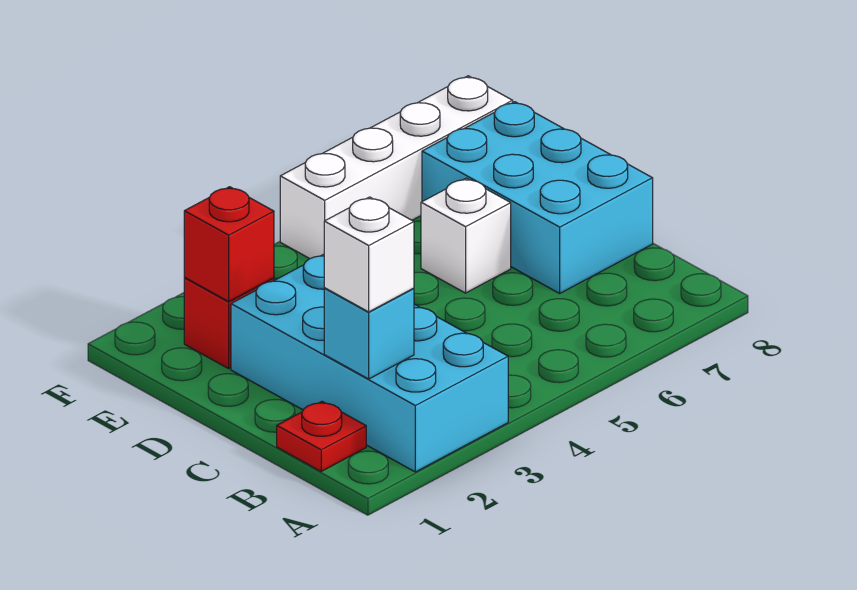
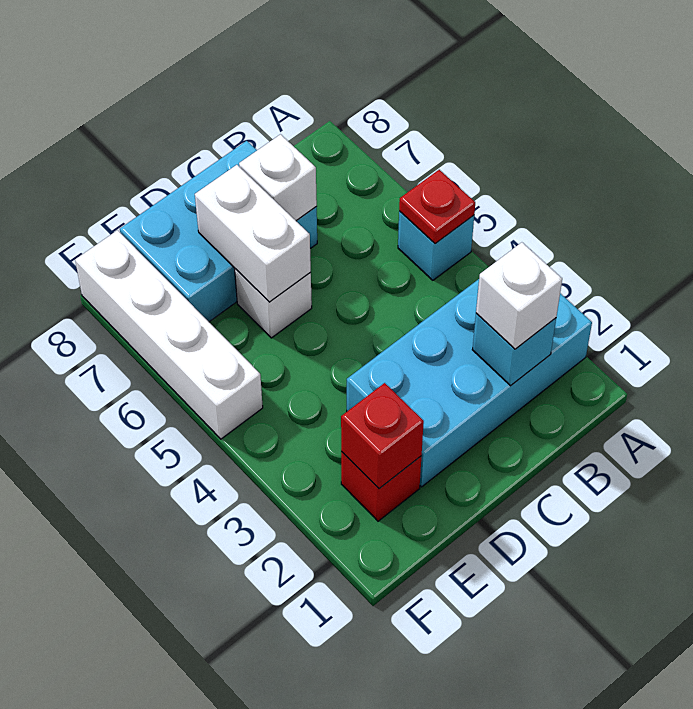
none -> cyan 1x1 brick [398,211,474,280]
red 1x1 plate [277,402,366,471] -> red 1x1 plate moved to [399,170,475,244]
none -> white 1x1 brick [239,134,317,221]
none -> white 1x2 brick [195,165,311,302]

